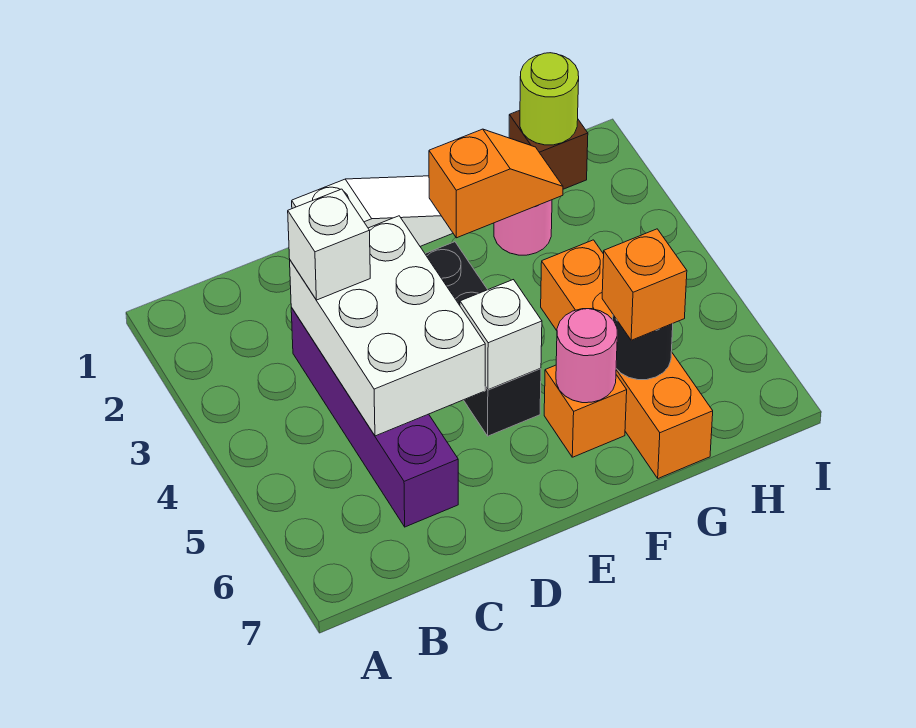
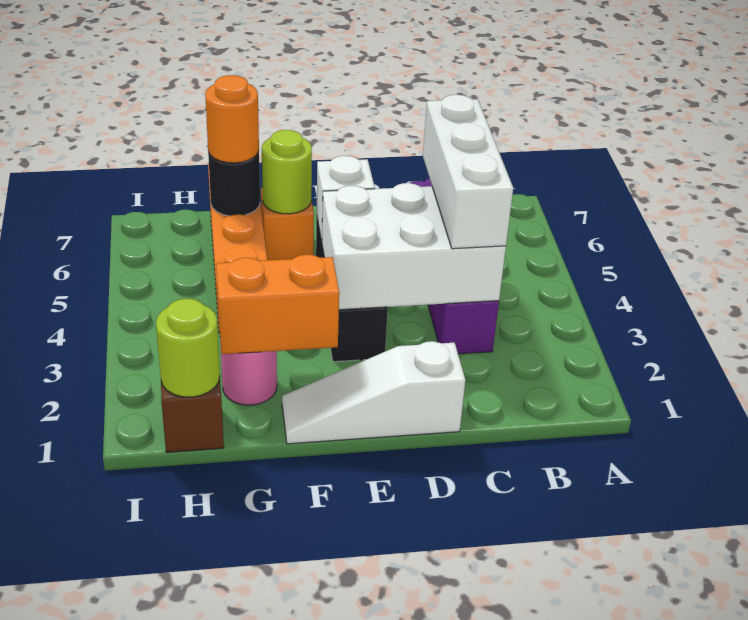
white 2x3 brick [290,216,485,436] -> white 2x3 brick turned to [322,183,506,310]
white 1x1 brick [288,189,370,300] -> white 1x3 brick [423,95,513,249]
orange 1x2 slope [429,129,563,238] -> orange 1x2 brick [216,255,339,354]
pink 1x1 round brick [556,309,617,403] -> lime 1x1 round brick [262,130,312,214]
orange 1x1 brick [602,229,687,340] -> orange 1x1 round brick [205,75,259,163]

